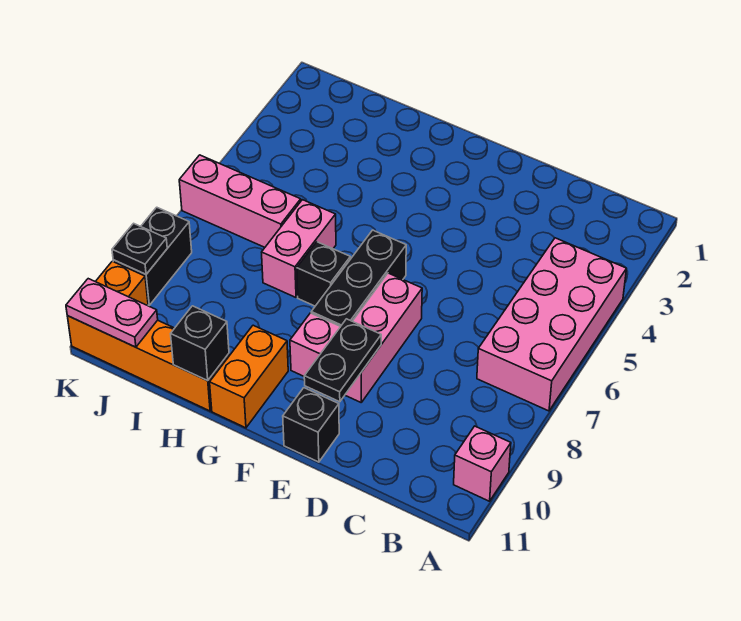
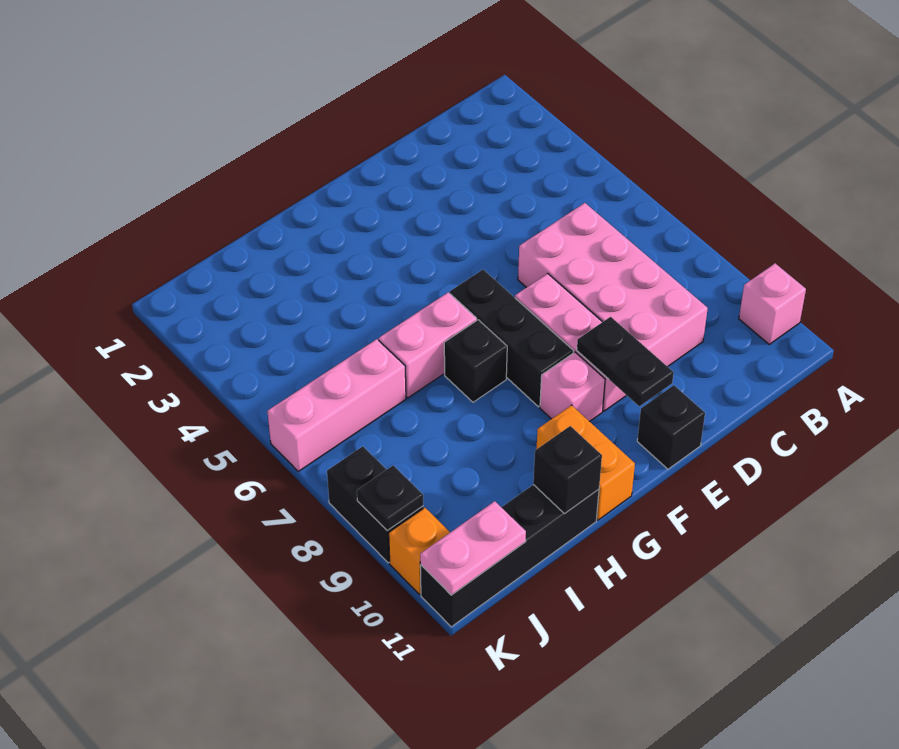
pink 2x4 brick [477,238,626,411] -> pink 2x4 brick moved to [518,203,708,367]
pink 1x2 brick [262,200,336,297] -> pink 1x2 brick turned to [379,292,477,398]
orange 1x4 brick [67,316,229,411] -> black 1x4 brick [420,485,599,627]

